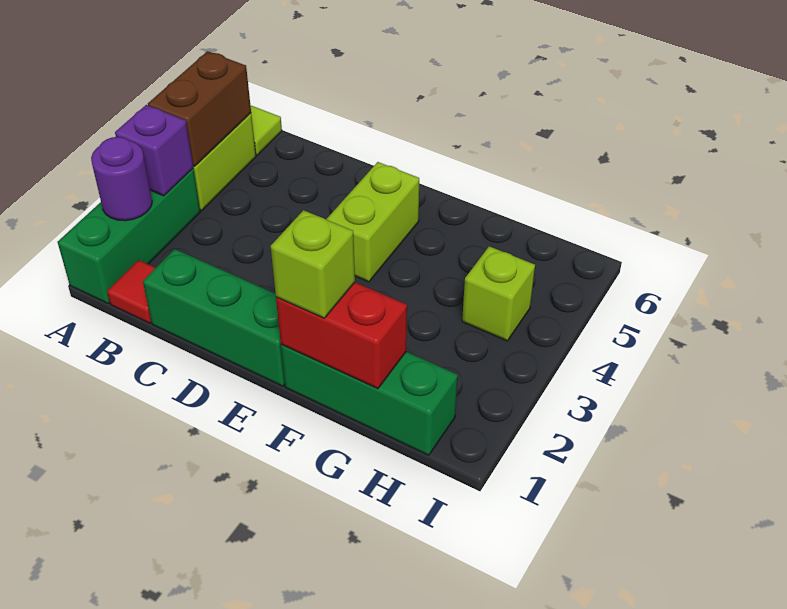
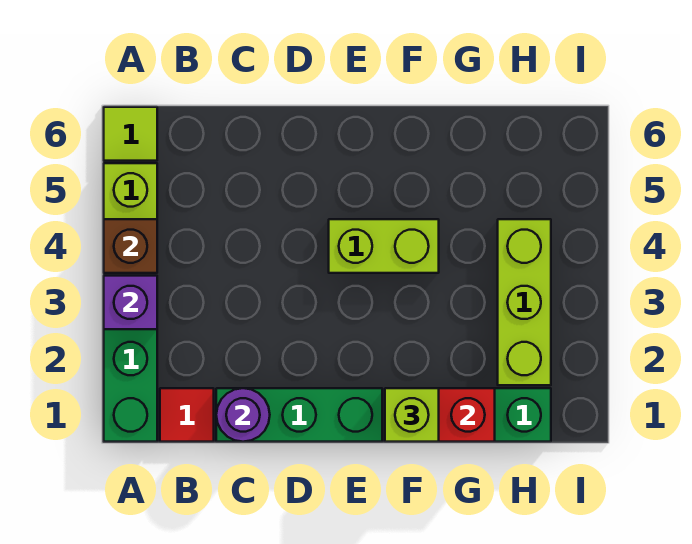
purple 1x1 round brick [91,137,152,221] -> purple 1x1 round brick moved to [216,388,270,442]
brown 1x2 brick [148,51,251,166] -> brown 1x1 brick [104,219,157,273]
lime 1x2 brick [326,162,419,282] -> lime 1x2 brick turned to [329,219,439,273]
lime 1x1 brick [462,246,535,341] -> lime 1x3 brick [498,219,551,385]

